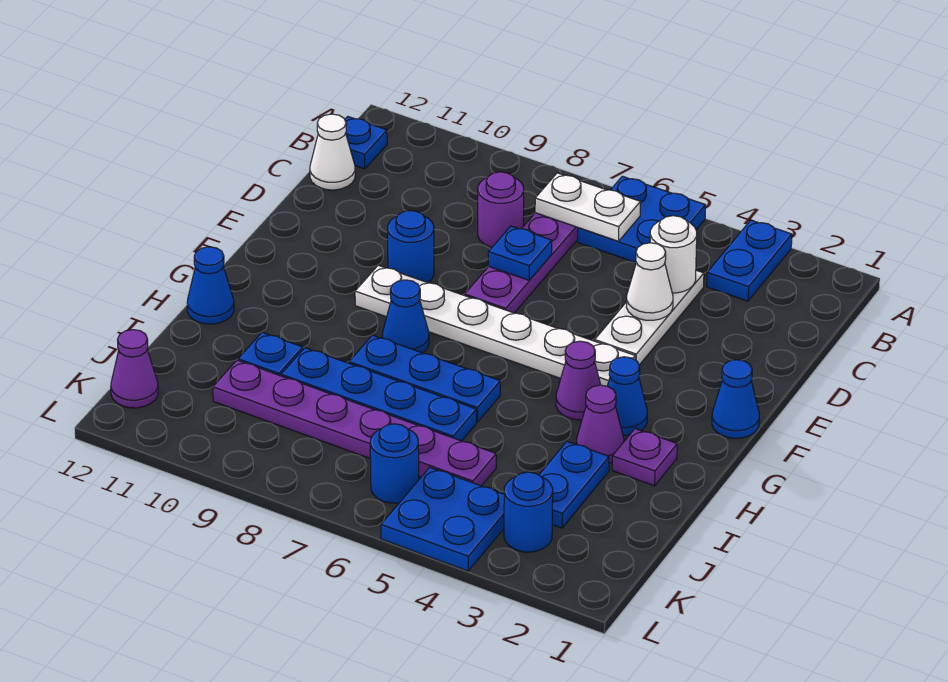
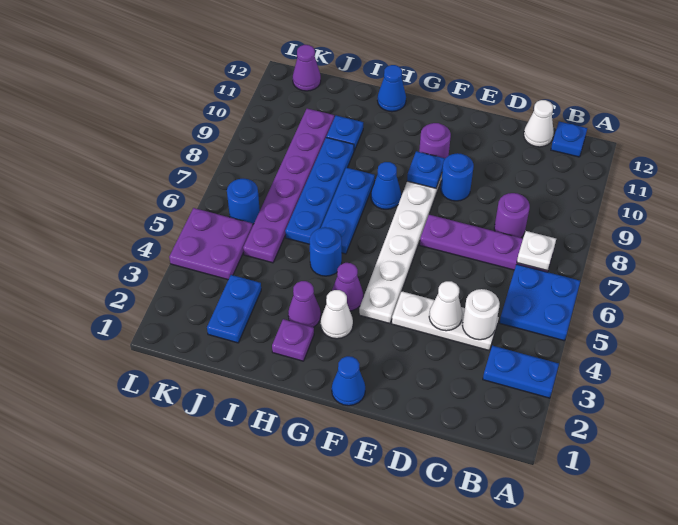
white 1x2 plate [535,173,641,241] -> white 1x1 plate [517,231,556,271]
blue 1x1 plate [488,226,552,280] -> blue 1x1 plate moved to [407,151,445,188]
none -> purple 1x1 round brick [419,123,451,158]
blue 1x1 cone [607,357,647,435] -> white 1x1 cone [321,290,353,339]
blue 1x2 plate [539,442,609,528] -> blue 1x2 plate turned to [207,275,261,343]
blue 1x1 round brick [504,472,553,552] -> blue 1x1 round brick moved to [309,227,342,276]
blue 2x2 plate [381,467,504,571] -> purple 2x2 plate [169,208,253,280]

